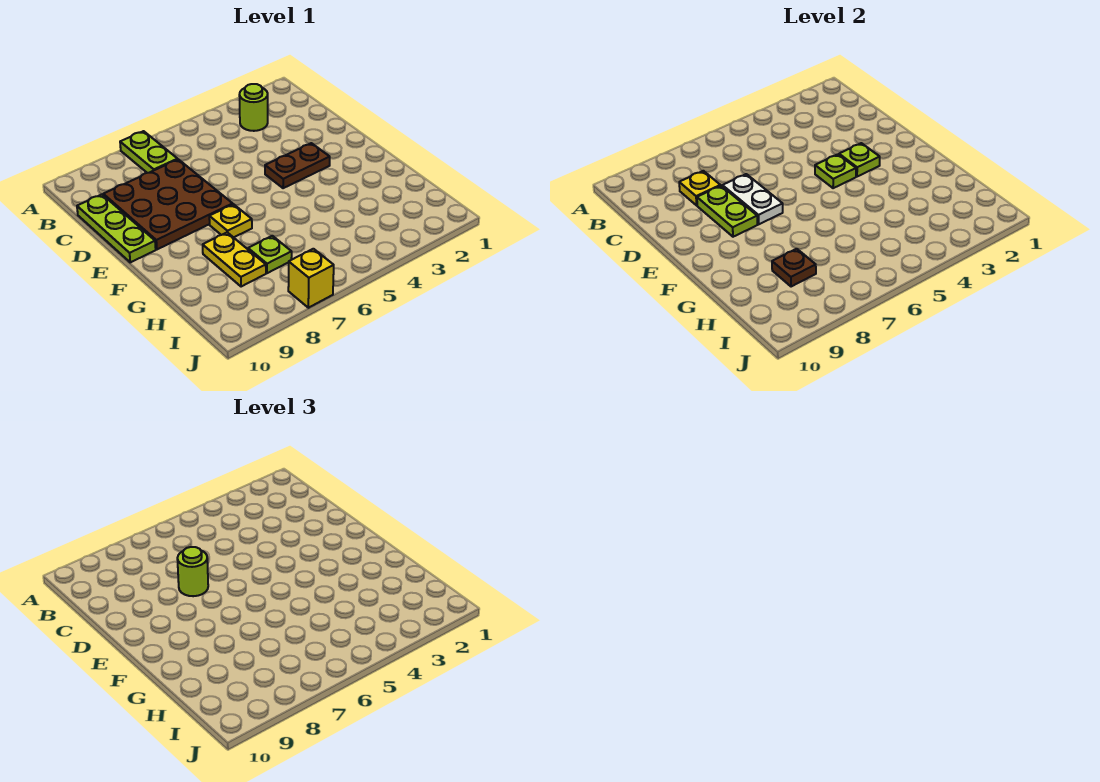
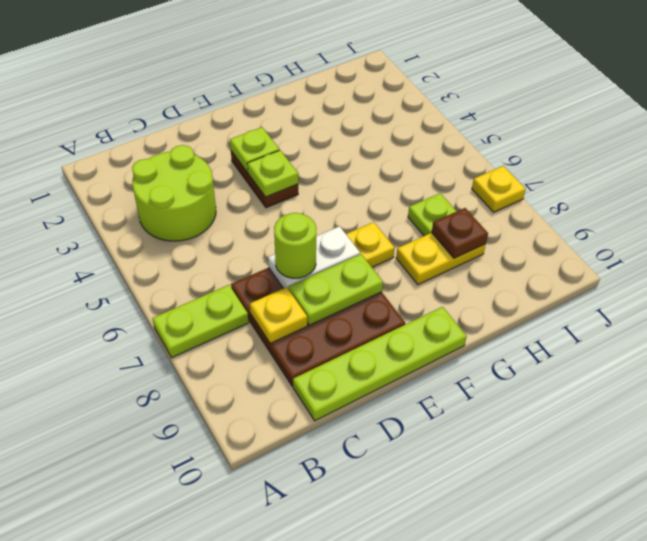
lime 1x1 round brick [239,84,268,131] -> lime 2x2 round brick [132,145,216,241]
lime 1x3 plate [77,194,156,262] -> lime 1x4 plate [293,307,467,421]
yellow 1x1 brick [288,249,334,308] -> yellow 1x1 plate [472,166,526,212]

